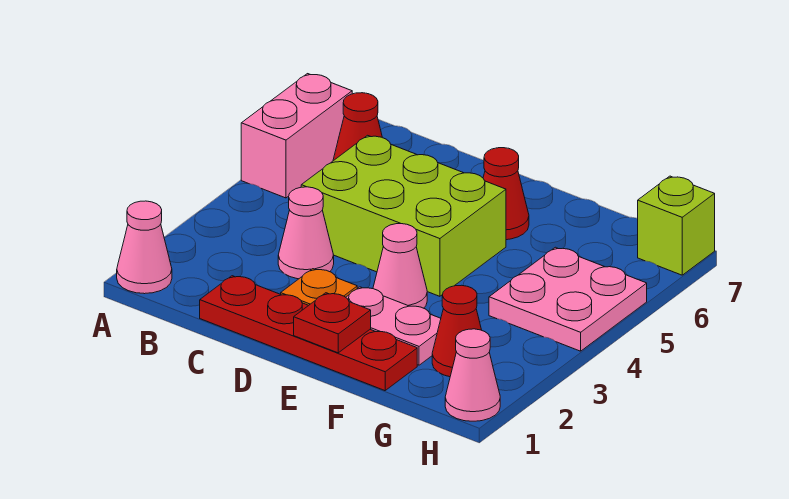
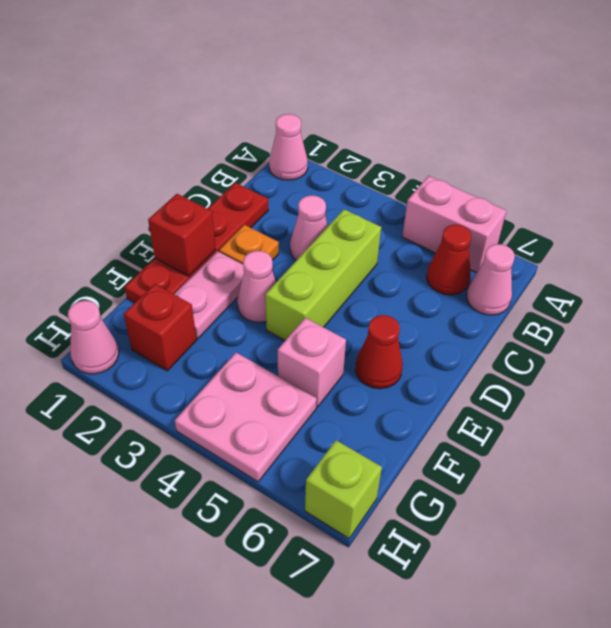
none -> pink 1x1 cone [467,244,515,315]
lime 2x3 brick [301,135,506,296] -> lime 1x3 brick [265,209,381,340]
red 1x1 plate [294,293,371,353] -> red 1x1 brick [148,194,216,276]
none -> pink 1x1 brick [278,318,346,407]
red 1x1 cone [432,285,481,377] -> red 1x1 brick [124,284,197,371]

